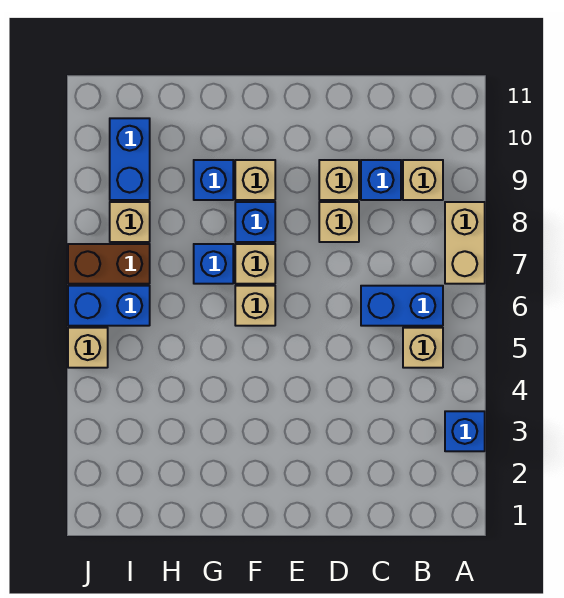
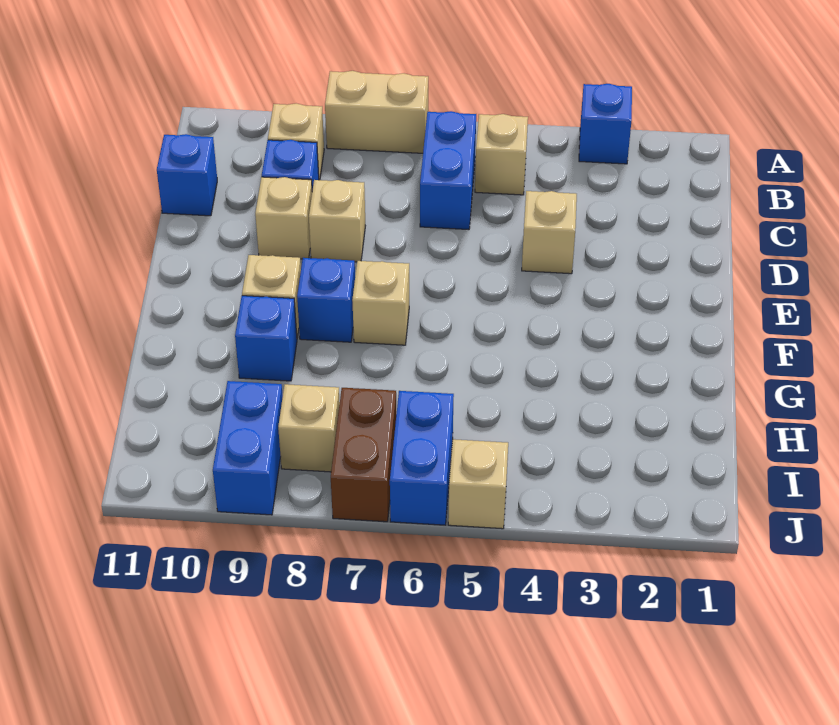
tan 1x1 brick [235,286,275,326] -> tan 1x1 brick moved to [522,191,577,274]
blue 1x1 brick [194,244,233,284] -> blue 1x1 brick moved to [157,134,217,216]
blue 1x2 brick [110,118,150,200] -> blue 1x2 brick turned to [213,381,283,515]

